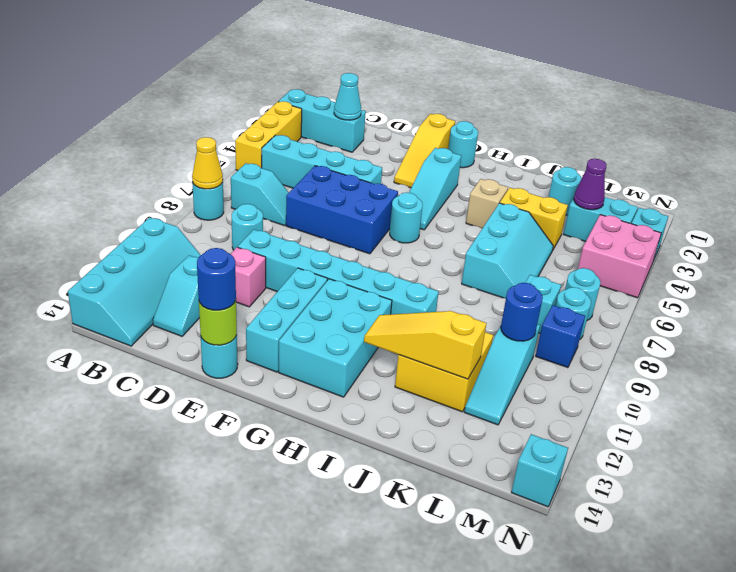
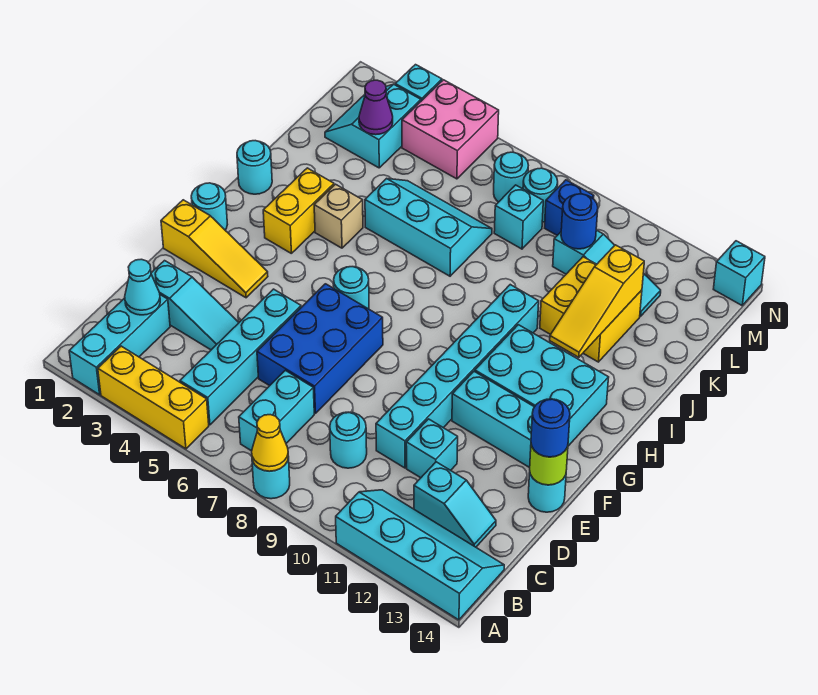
cyan 1x2 slope [231,163,289,226] -> cyan 1x2 brick [239,370,314,451]
pink 1x1 brick [231,247,266,307] -> cyan 1x1 brick [406,419,458,478]
cyan 1x3 slope [409,148,461,230] -> cyan 1x3 slope moved to [151,261,239,350]
yellow 1x2 brick [500,188,568,249] -> yellow 1x2 brick moved to [263,168,334,253]
cyan 1x1 round brick [549,167,582,215] -> cyan 1x1 round brick moved to [237,141,272,194]

